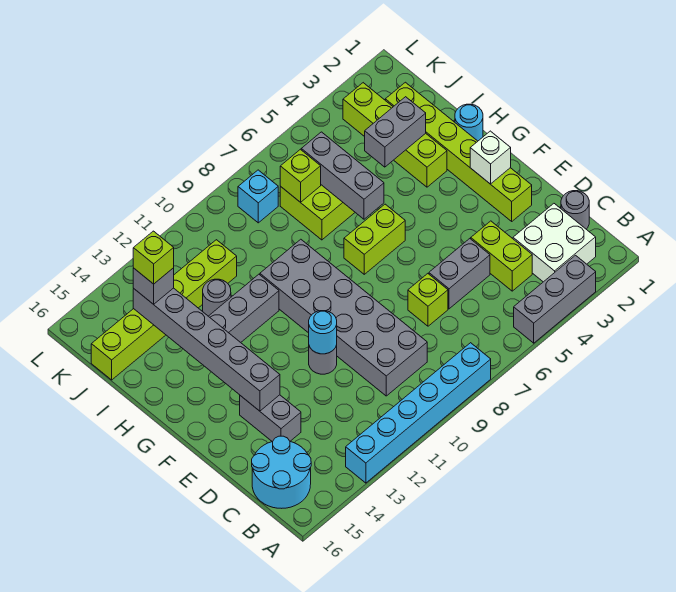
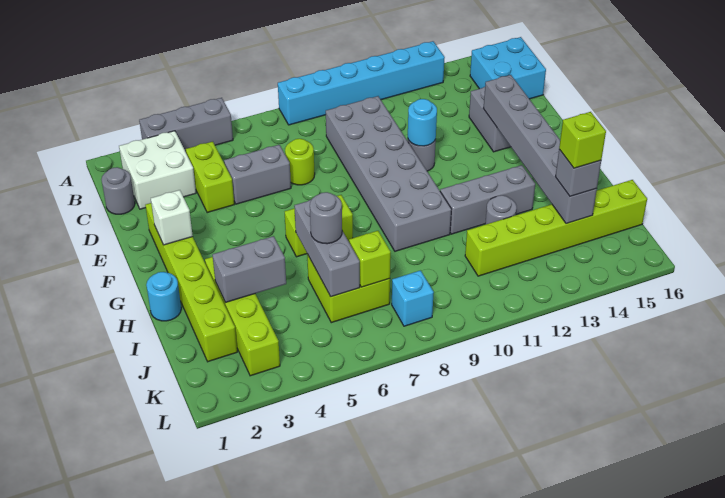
cyan 2x2 round brick [252,436,311,508] -> cyan 2x2 brick [470,37,546,99]
lime 1x1 brick [408,274,448,326] -> lime 1x1 round brick [285,139,315,185]
none -> grey 1x1 round brick [310,192,342,244]

